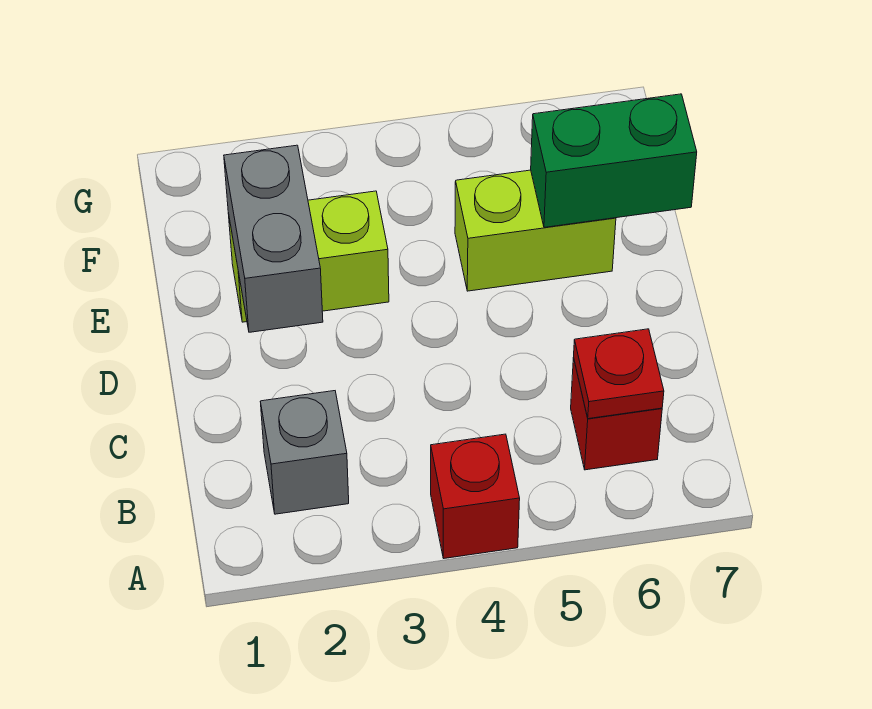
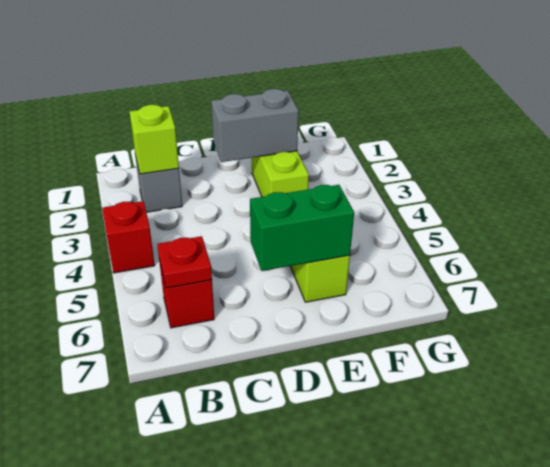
none -> lime 1x1 brick [130,105,179,174]
green 1x2 brick [531,94,697,227] -> green 1x2 brick turned to [250,185,354,271]

